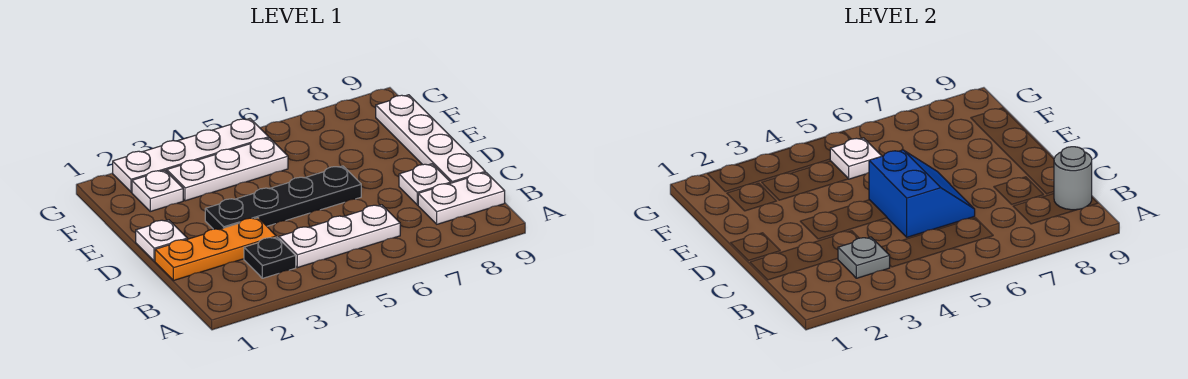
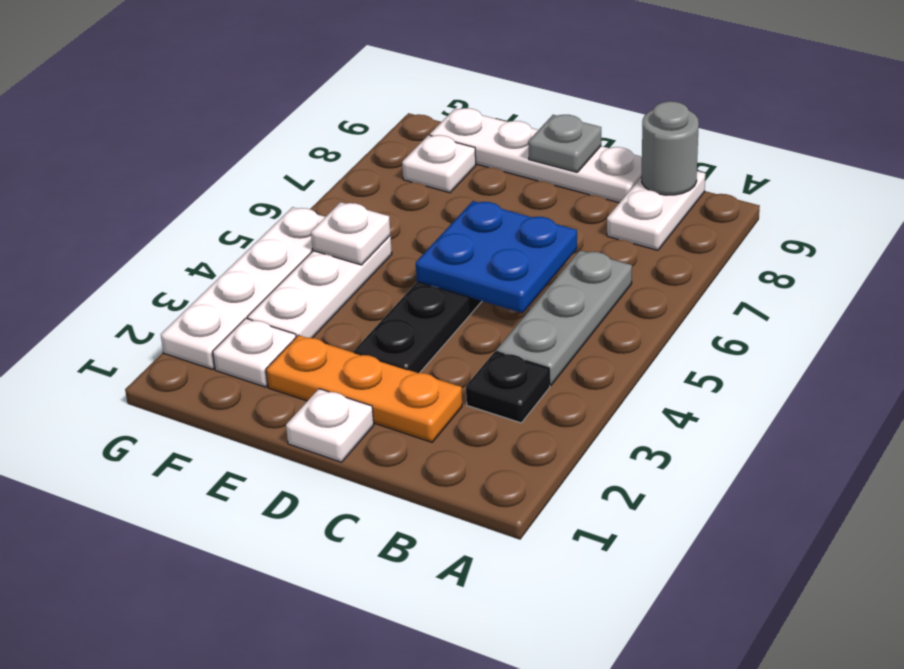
grey 1x1 plate [838,237,890,278] -> grey 1x1 plate moved to [528,115,601,172]
white 1x3 plate [279,205,400,268] -> grey 1x3 plate [496,250,632,386]
orange 1x3 plate [155,218,276,281] -> orange 1x3 plate turned to [266,335,462,442]
blue 2x2 slope [869,150,975,237] -> blue 2x2 plate [416,201,577,313]
white 1x1 plate [399,164,451,205] -> white 1x1 plate moved to [402,135,476,193]

